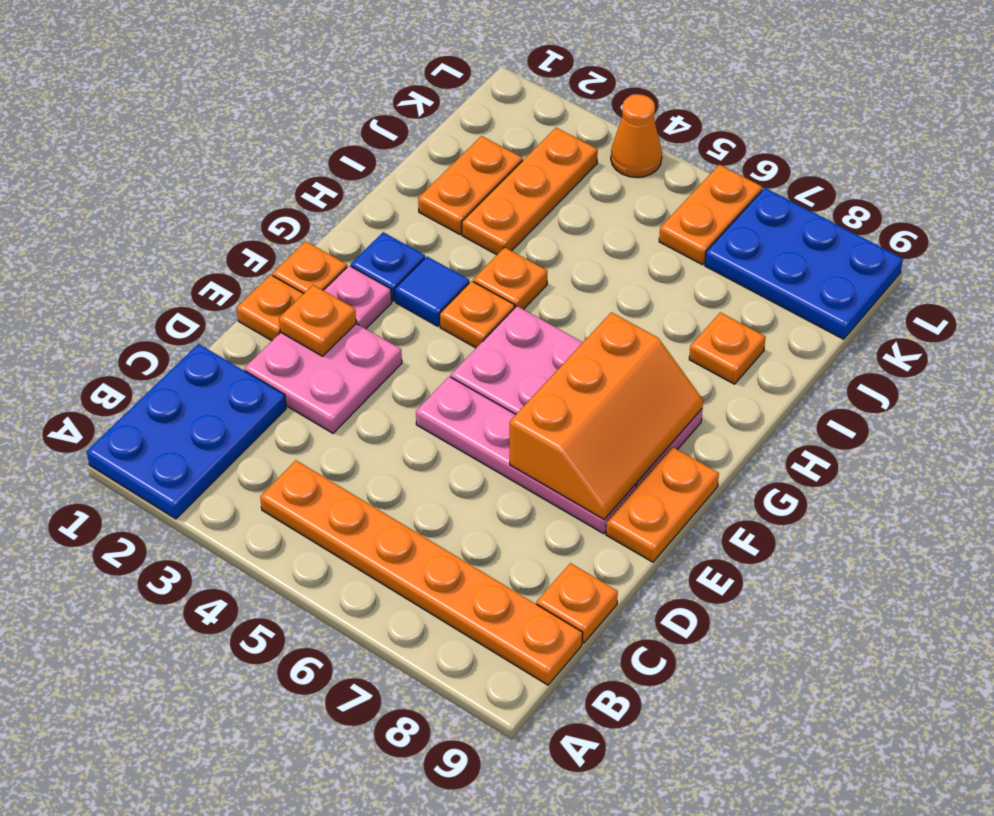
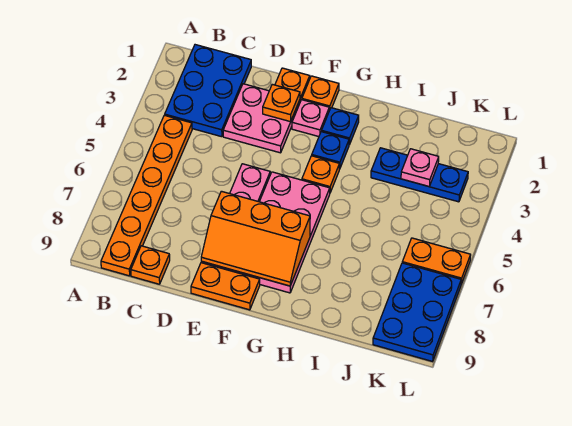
blue 2x3 plate [87,344,286,519] -> blue 2x3 plate turned to [165,45,251,137]
blue 1x1 tile [395,257,469,326] -> blue 1x1 plate [312,132,349,169]
orange 1x1 plate [473,247,547,310] -> none
orange 1x2 plate [418,136,523,234] -> none
orange 1x3 plate [462,128,598,255] -> blue 1x3 plate [371,148,468,202]
orange 1x1 plate [689,312,765,384] -> none
none -> pink 1x1 plate [401,149,439,186]
orange 1x1 cone [611,94,662,177] -> none

